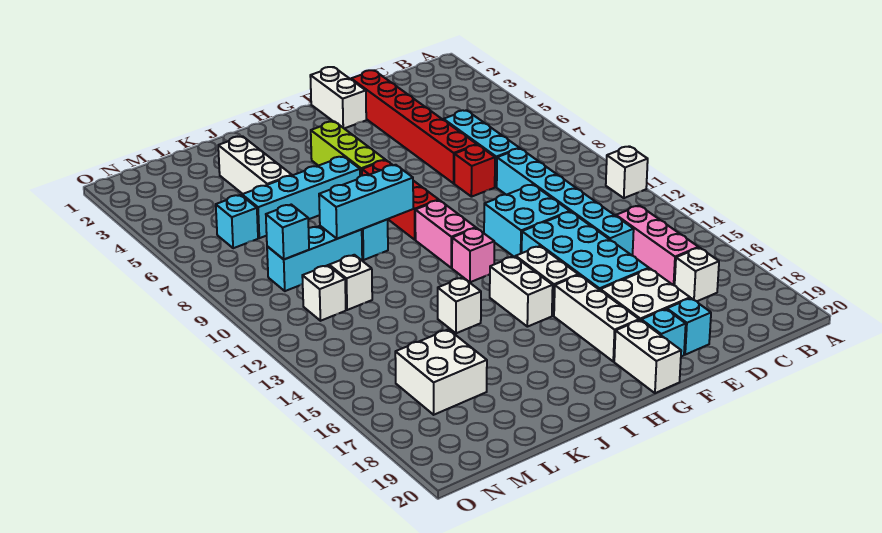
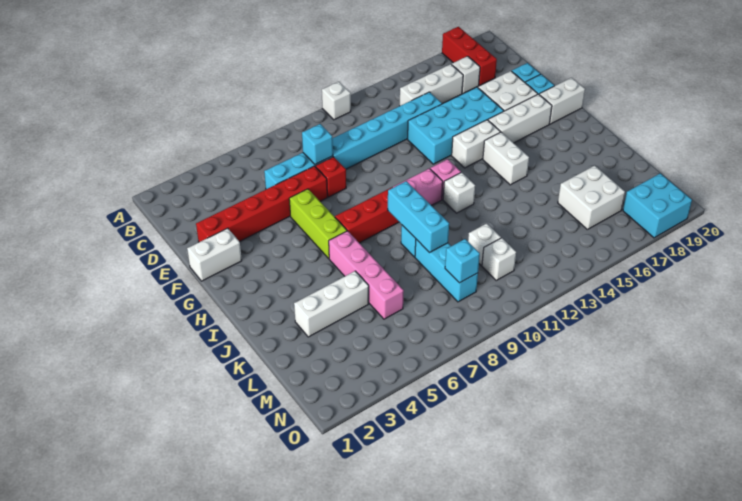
none -> red 1x3 brick [442,27,497,86]
pink 1x3 brick [616,206,699,286] -> white 1x3 brick [400,64,463,106]
cyan 2x2 brick [484,184,570,257] -> cyan 2x2 brick moved to [623,173,692,238]
lime 1x3 brick [311,121,385,176] -> lime 1x3 brick turned to [289,189,347,258]
white 1x2 brick [490,256,553,327] -> white 1x2 brick turned to [483,132,529,185]
cyan 1x4 brick [242,156,360,238] -> pink 1x4 brick [329,231,404,319]
white 1x1 brick [438,277,481,333] -> white 1x1 brick moved to [443,172,475,213]
cyan 1x1 brick [216,195,258,248] -> cyan 1x1 brick moved to [302,124,333,164]

